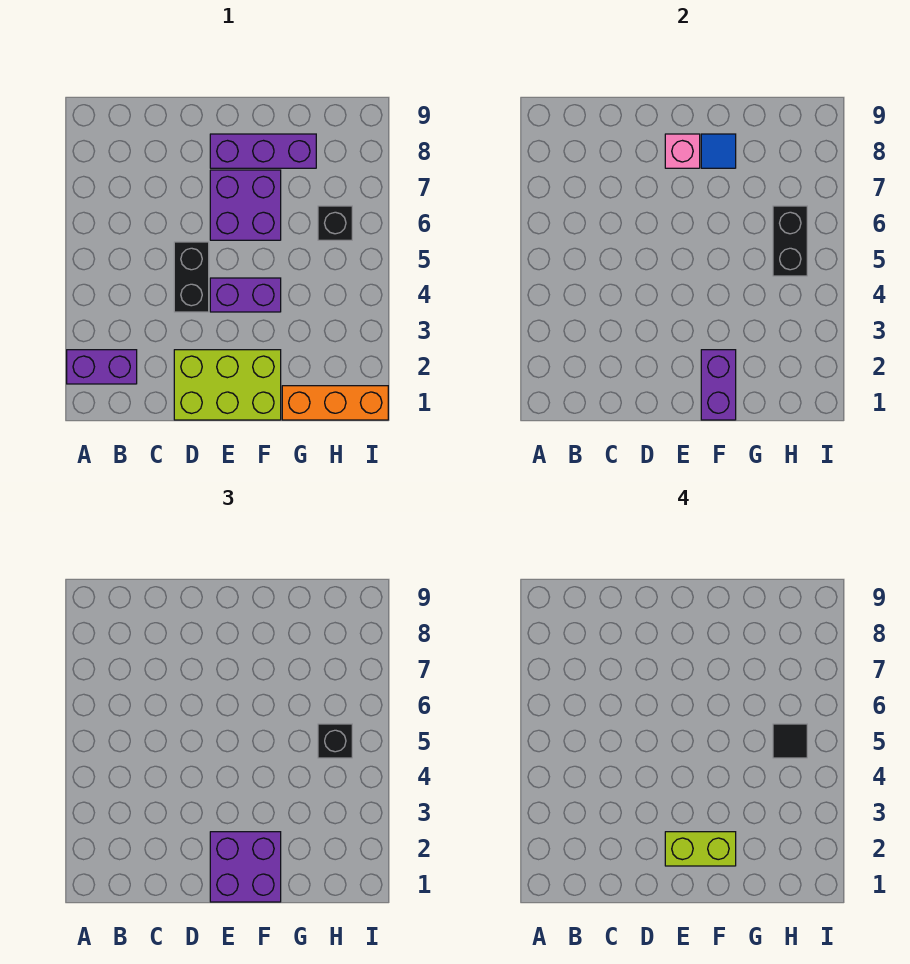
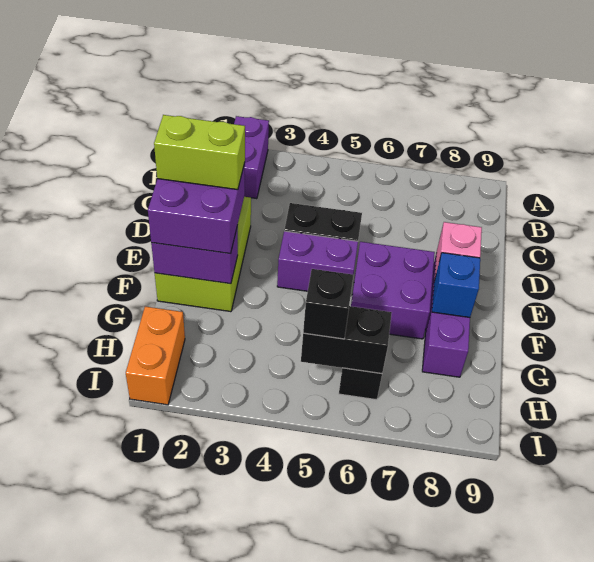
lime 1x2 brick [665,832,736,866] -> lime 1x2 brick turned to [154,115,245,190]
purple 1x2 brick [210,278,281,312] -> purple 1x2 brick turned to [277,231,358,291]
blue 1x1 tile [701,134,736,168] -> blue 1x1 brick [432,253,480,317]
orange 1x3 brick [282,386,388,420] -> orange 1x2 brick [126,306,185,405]
black 1x1 tile [773,724,807,758] -> none

